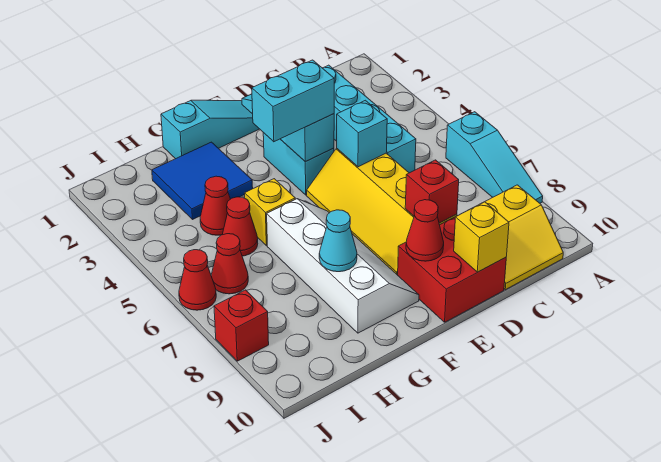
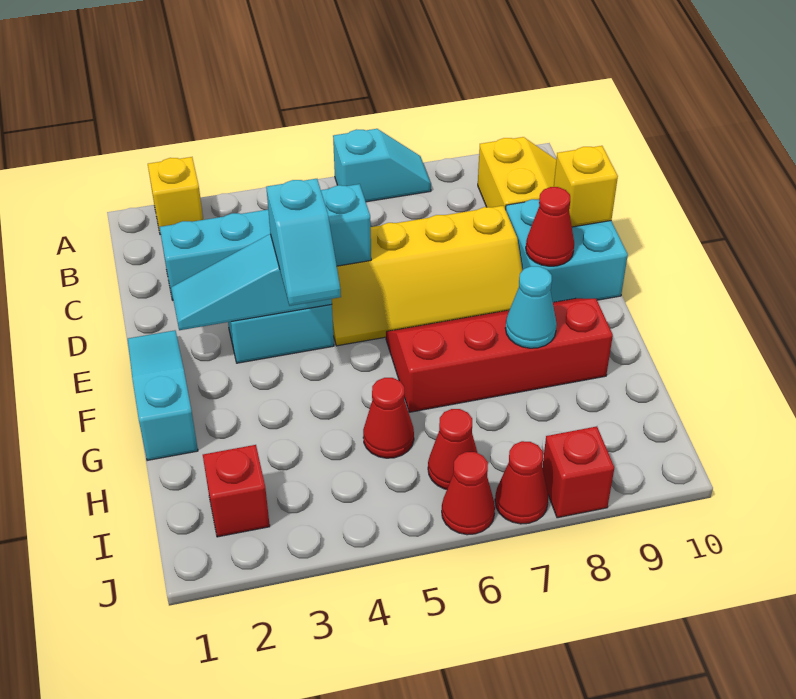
cyan 1x3 slope [446,112,543,203] -> cyan 1x2 slope [333,129,431,202]
red 1x1 brick [405,160,459,223] -> red 1x1 brick moved to [203,445,270,537]
red 2x2 brick [398,217,506,322] -> cyan 2x2 brick [506,199,628,302]
cyan 1x2 brick [252,60,334,142] -> cyan 1x2 slope [266,179,341,306]
white 2x4 slope [267,199,419,333] -> red 2x4 slope [386,298,613,412]
blue 2x2 tile [152,142,253,219] -> none
yellow 1x1 brick [245,179,295,246] -> yellow 1x1 brick moved to [148,157,203,235]
red 1x1 cone [200,176,230,235] -> red 1x1 cone moved to [495,441,548,524]

